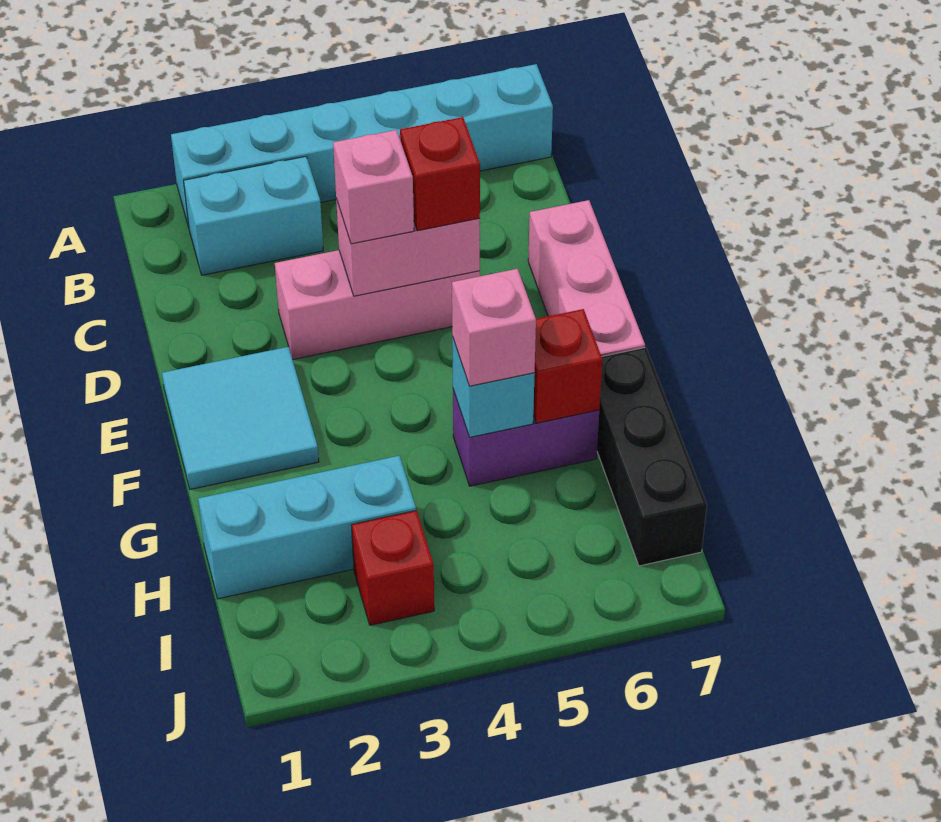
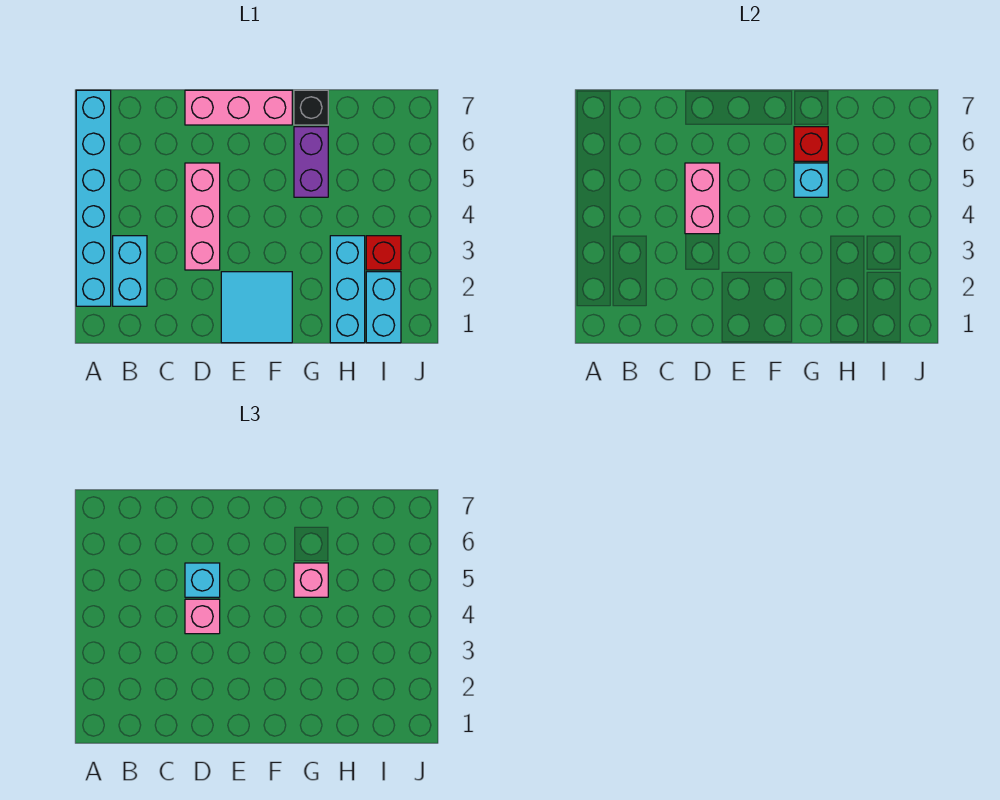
red 1x1 brick [400,117,480,231] -> cyan 1x1 brick [185,563,220,597]
black 1x3 brick [597,347,707,566] -> black 1x1 brick [294,90,328,125]
none -> cyan 1x2 brick [366,272,401,343]

